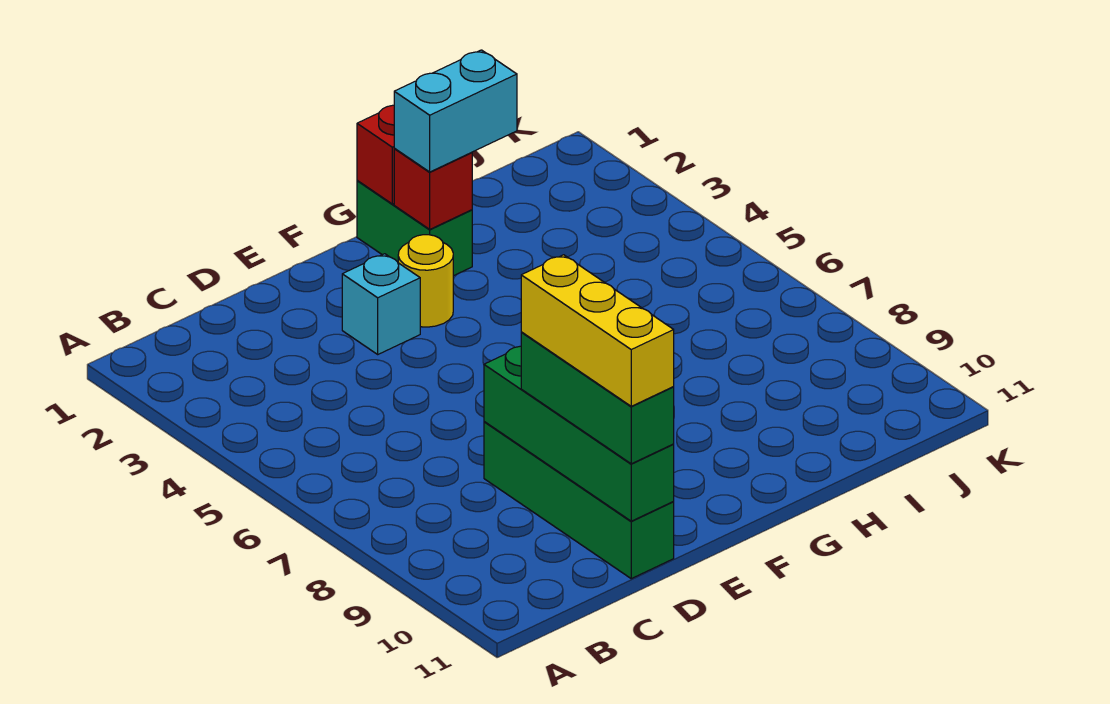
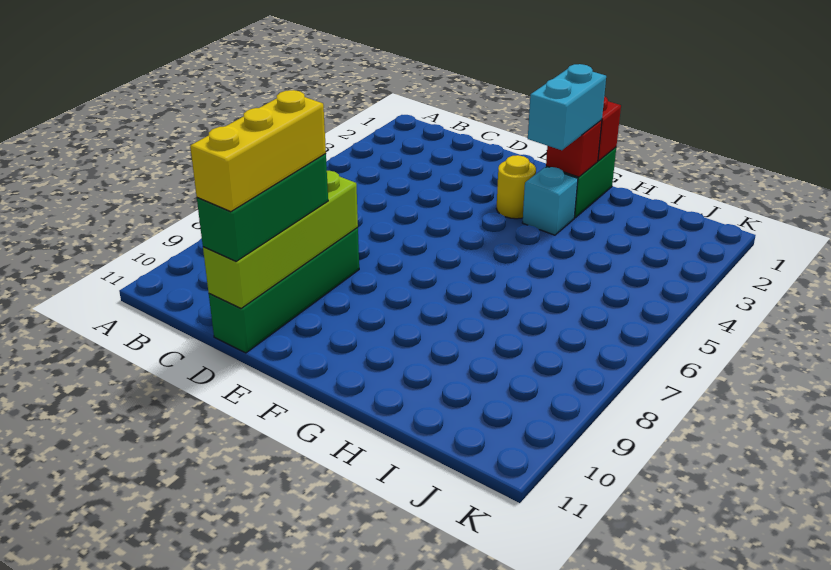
green 1x4 brick [484,346,674,521] -> lime 1x4 brick [203,171,358,308]
cyan 1x1 brick [342,254,420,354] -> cyan 1x1 brick moved to [522,167,578,235]
cyan 1x2 brick [394,50,517,172] -> cyan 1x2 brick turned to [528,64,606,150]

